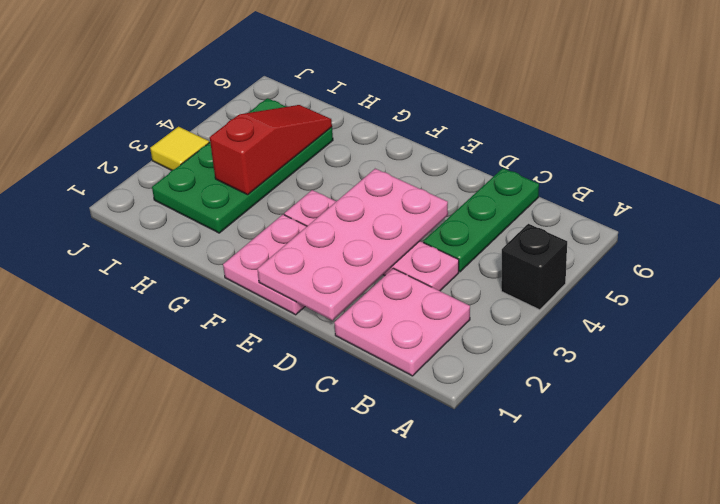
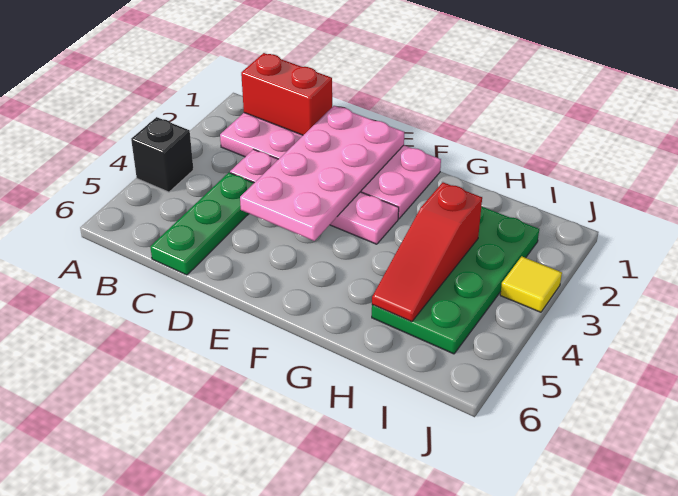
none -> red 1x2 brick [241,53,332,135]

